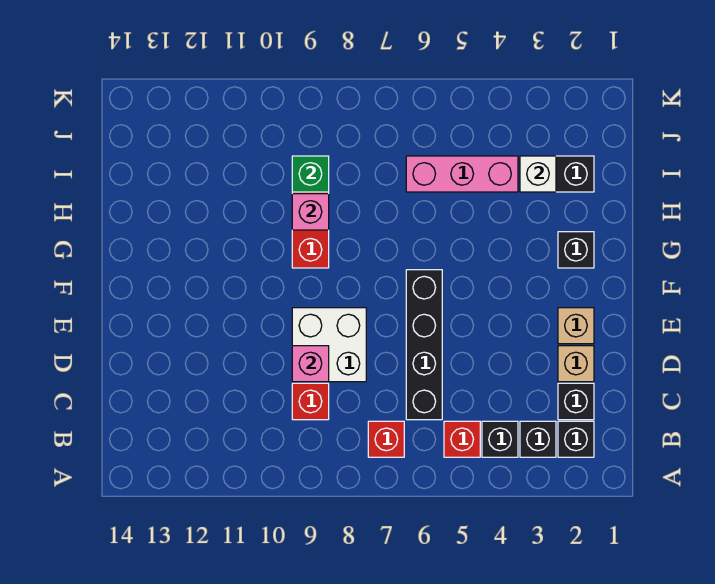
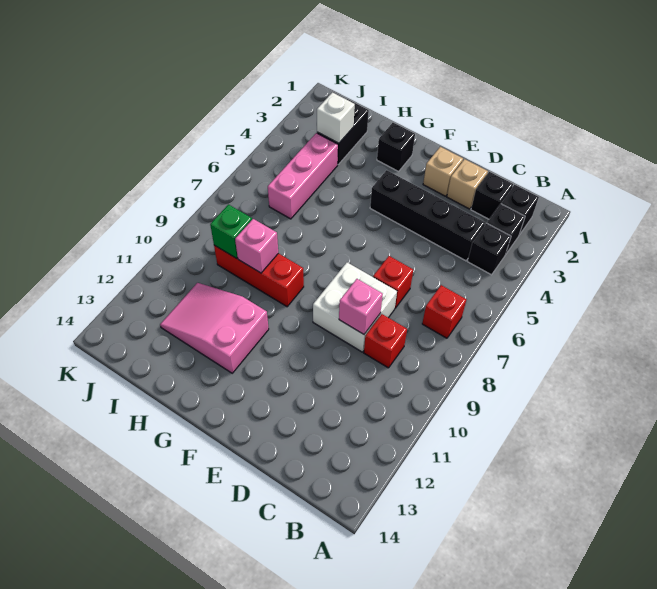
red 1x1 brick [444,421,480,457] -> red 1x1 brick moved to [373,256,413,308]
black 1x4 brick [406,270,442,420] -> black 1x4 brick moved to [370,170,485,261]
none -> pink 2x3 slope [160,283,269,373]

